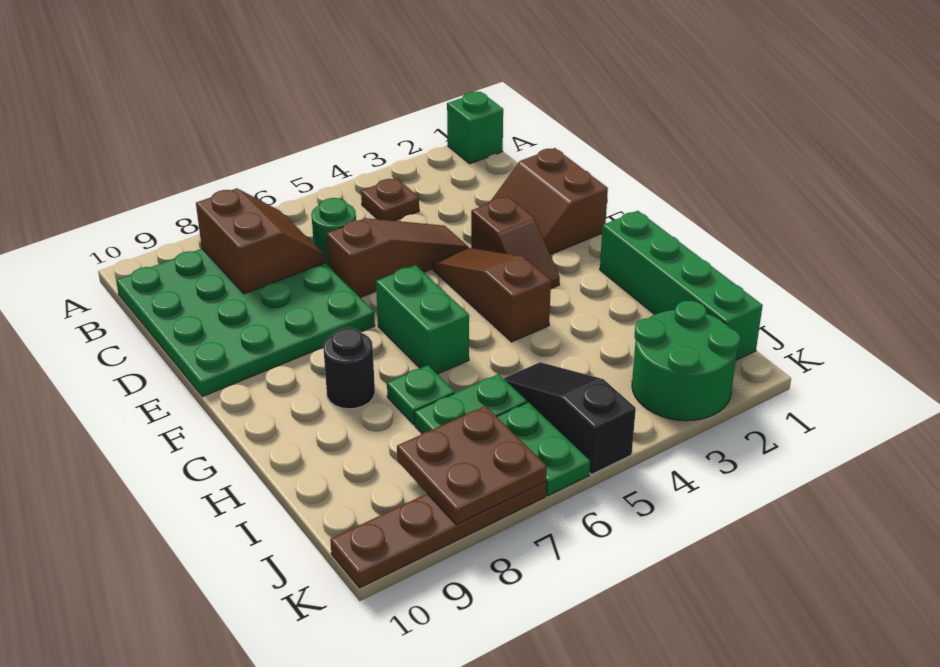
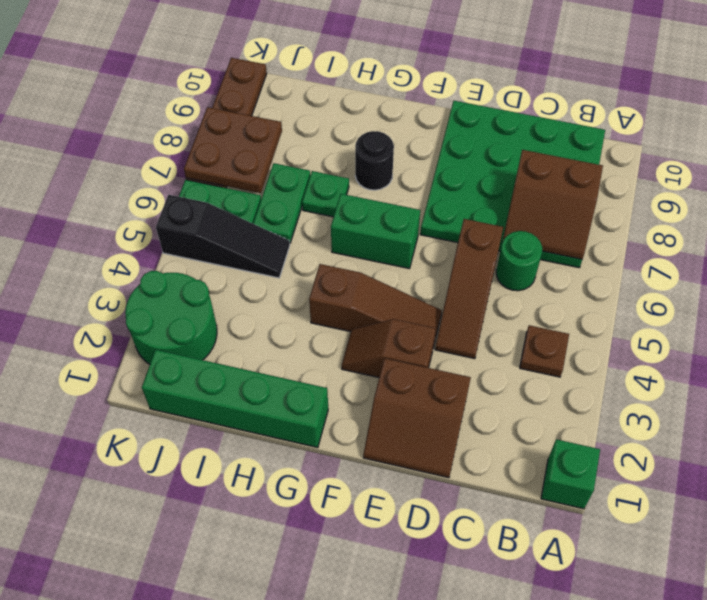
brown 2x2 slope [489,148,608,255] -> brown 2x2 slope turned to [363,358,471,478]

